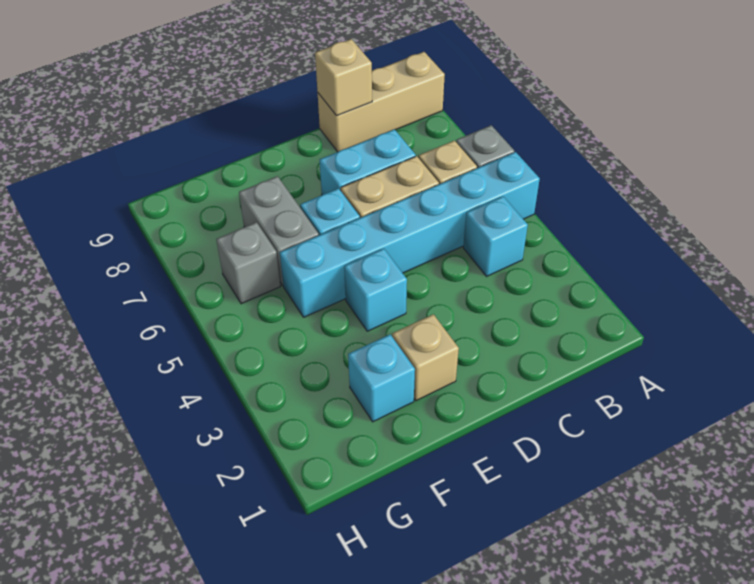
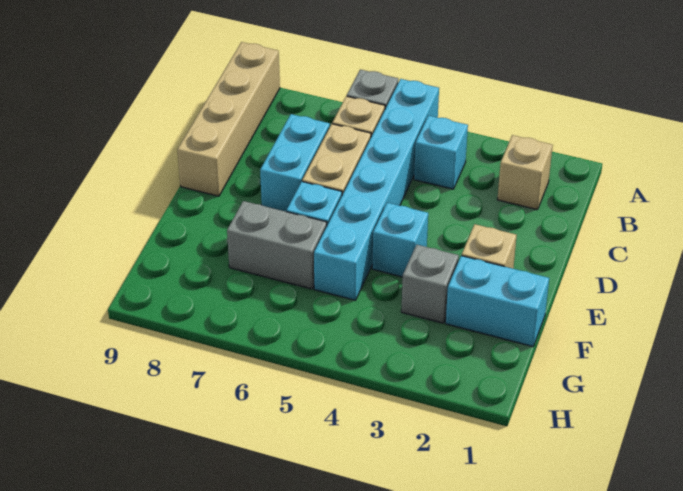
tan 1x3 brick [318,52,445,152] -> tan 1x4 brick [177,42,280,196]
tan 1x1 brick [315,39,372,116] -> tan 1x1 brick moved to [497,135,553,210]
cyan 1x1 brick [348,335,415,422] -> cyan 1x2 brick [446,256,549,347]
grey 1x1 brick [216,222,281,304] -> grey 1x1 brick moved to [401,245,459,323]

